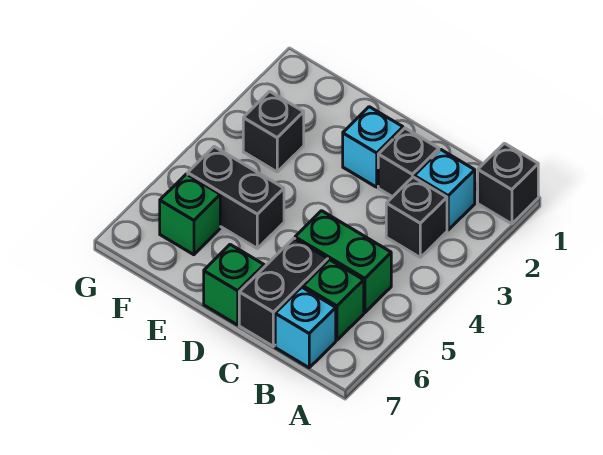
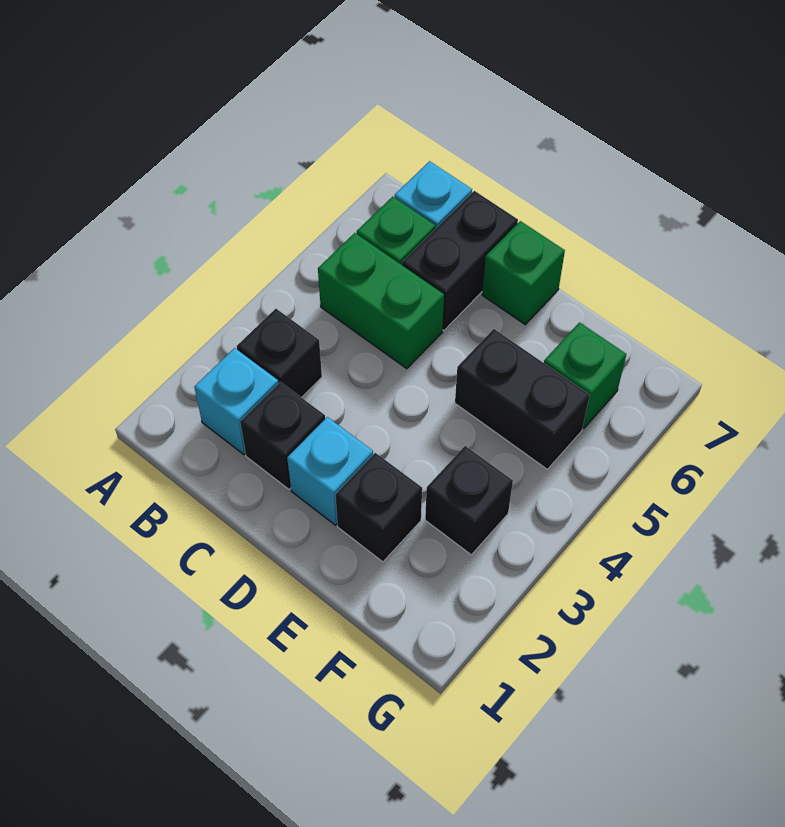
black 1x1 brick [478,143,538,224] -> black 1x1 brick moved to [336,453,422,562]

